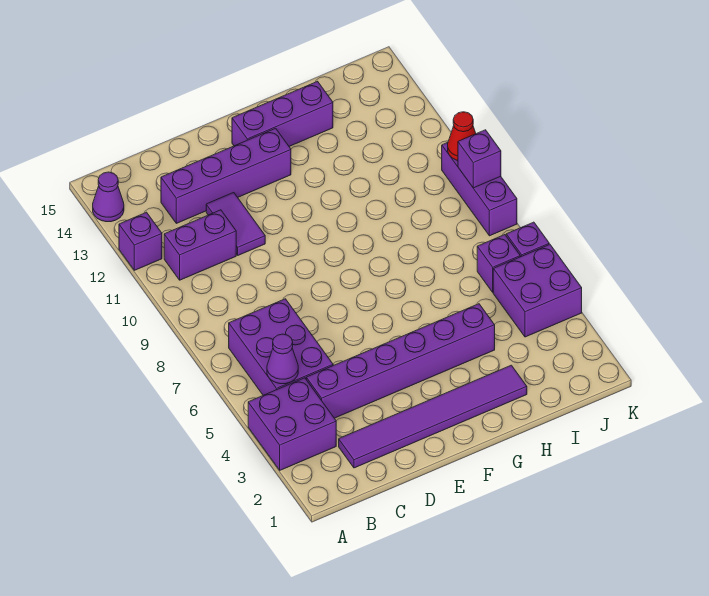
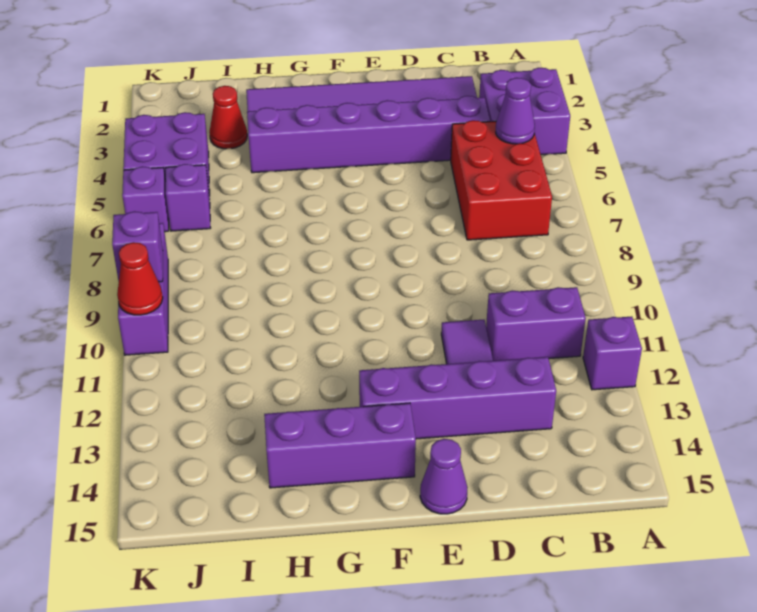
purple 1x1 cone [93,172,124,222] -> purple 1x1 cone moved to [420,439,468,514]
purple 2x3 brick [229,299,333,395] -> red 2x3 brick [451,120,552,240]
none -> red 1x1 cone [209,86,247,149]

